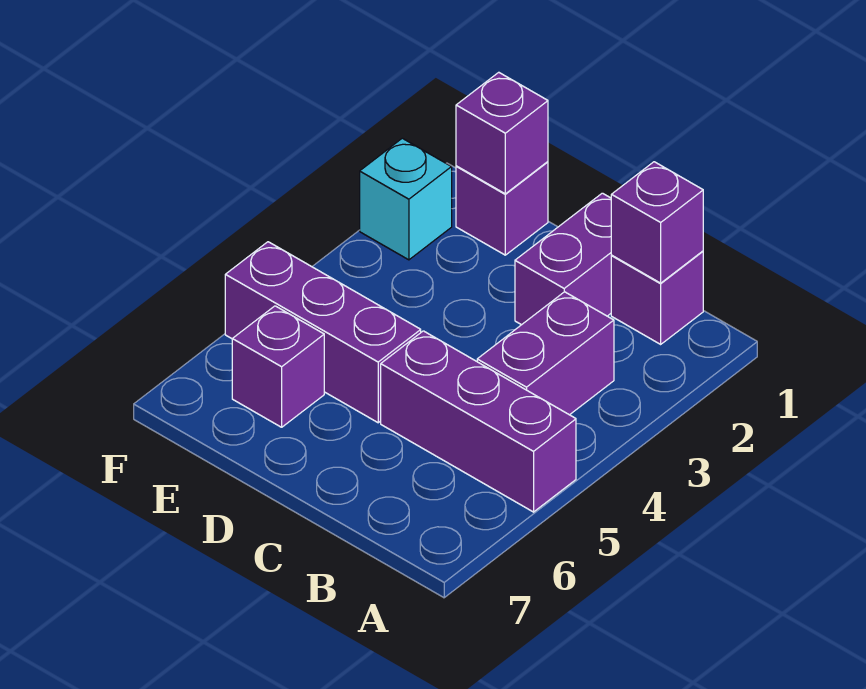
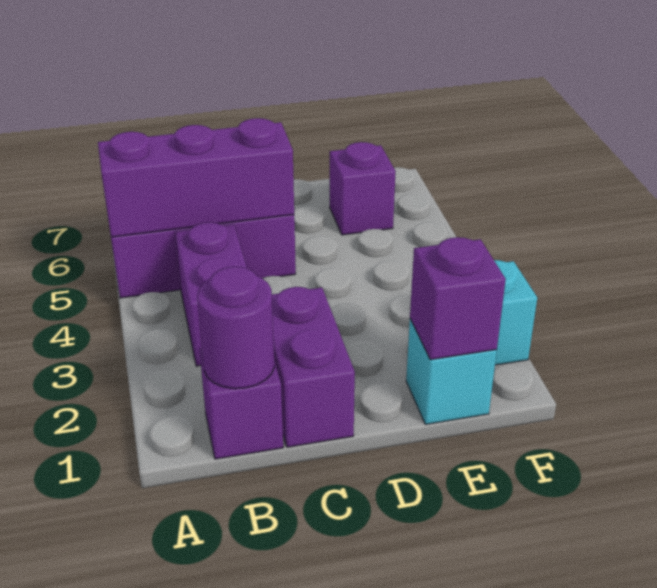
purple 1x1 brick [611,162,703,283] -> purple 1x1 round brick [197,267,275,389]
purple 1x3 brick [225,242,421,423] -> purple 1x3 brick moved to [98,118,294,237]
purple 1x1 brick [456,162,548,255] -> cyan 1x1 brick [406,319,497,424]

